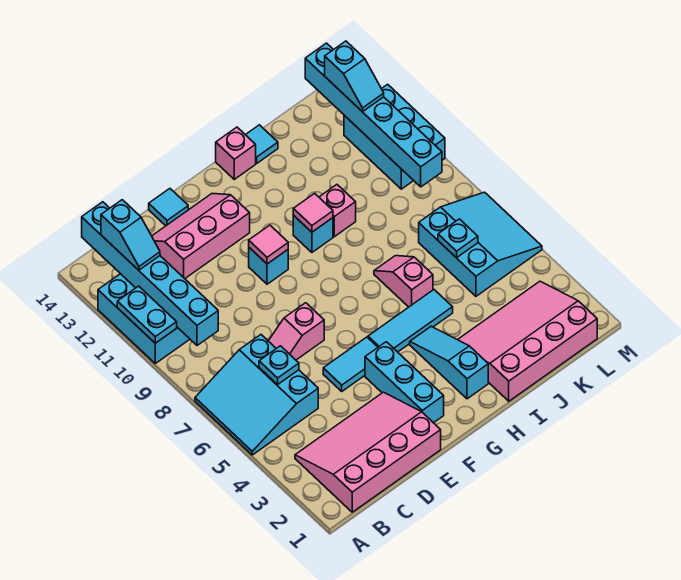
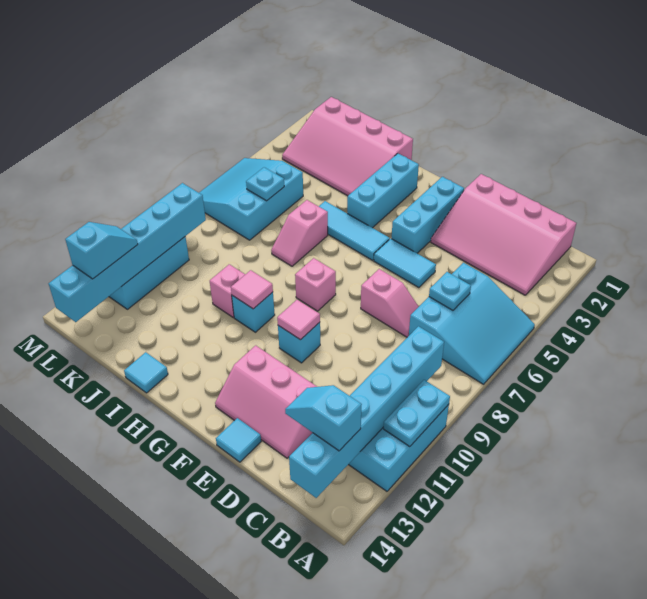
cyan 1x2 slope [101,200,160,270] -> cyan 1x2 slope turned to [285,385,362,451]
cyan 1x3 slope [410,326,488,399] -> cyan 1x3 brick [347,154,419,228]
pink 1x1 brick [216,127,256,179] -> pink 1x1 brick moved to [295,258,336,311]

